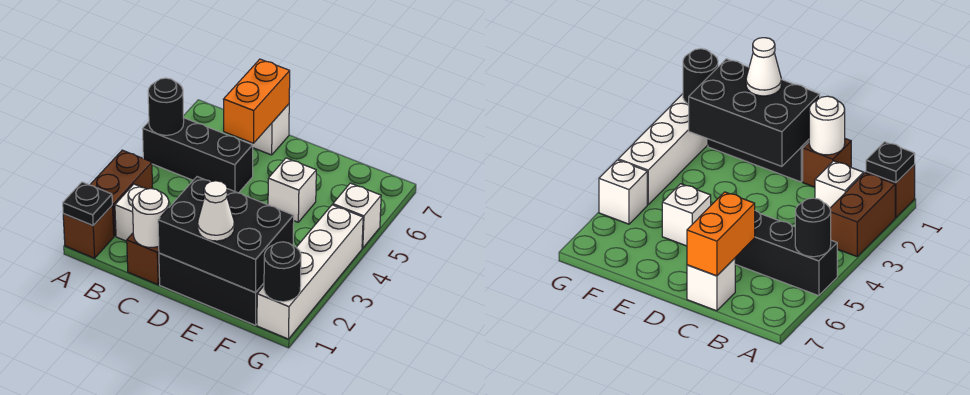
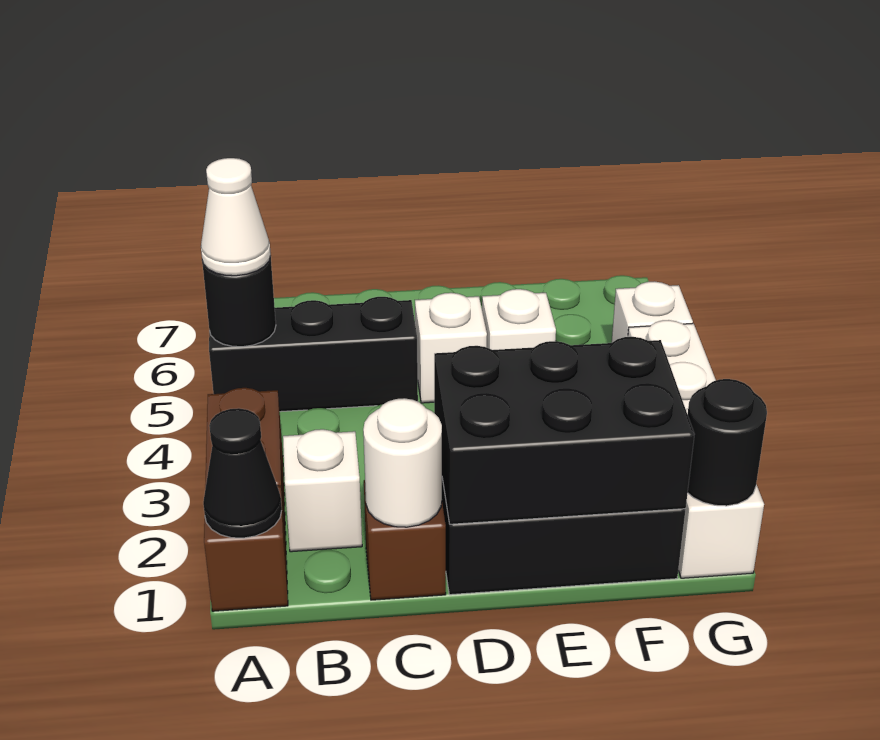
black 1x1 plate [63,182,112,226] -> black 1x1 cone [203,408,282,538]
orange 1x2 brick [223,59,290,143] -> none
white 1x1 brick [242,104,289,155] -> white 1x1 brick moved to [415,293,487,403]
white 1x1 cone [198,181,234,241] -> white 1x1 cone moved to [201,158,271,276]

